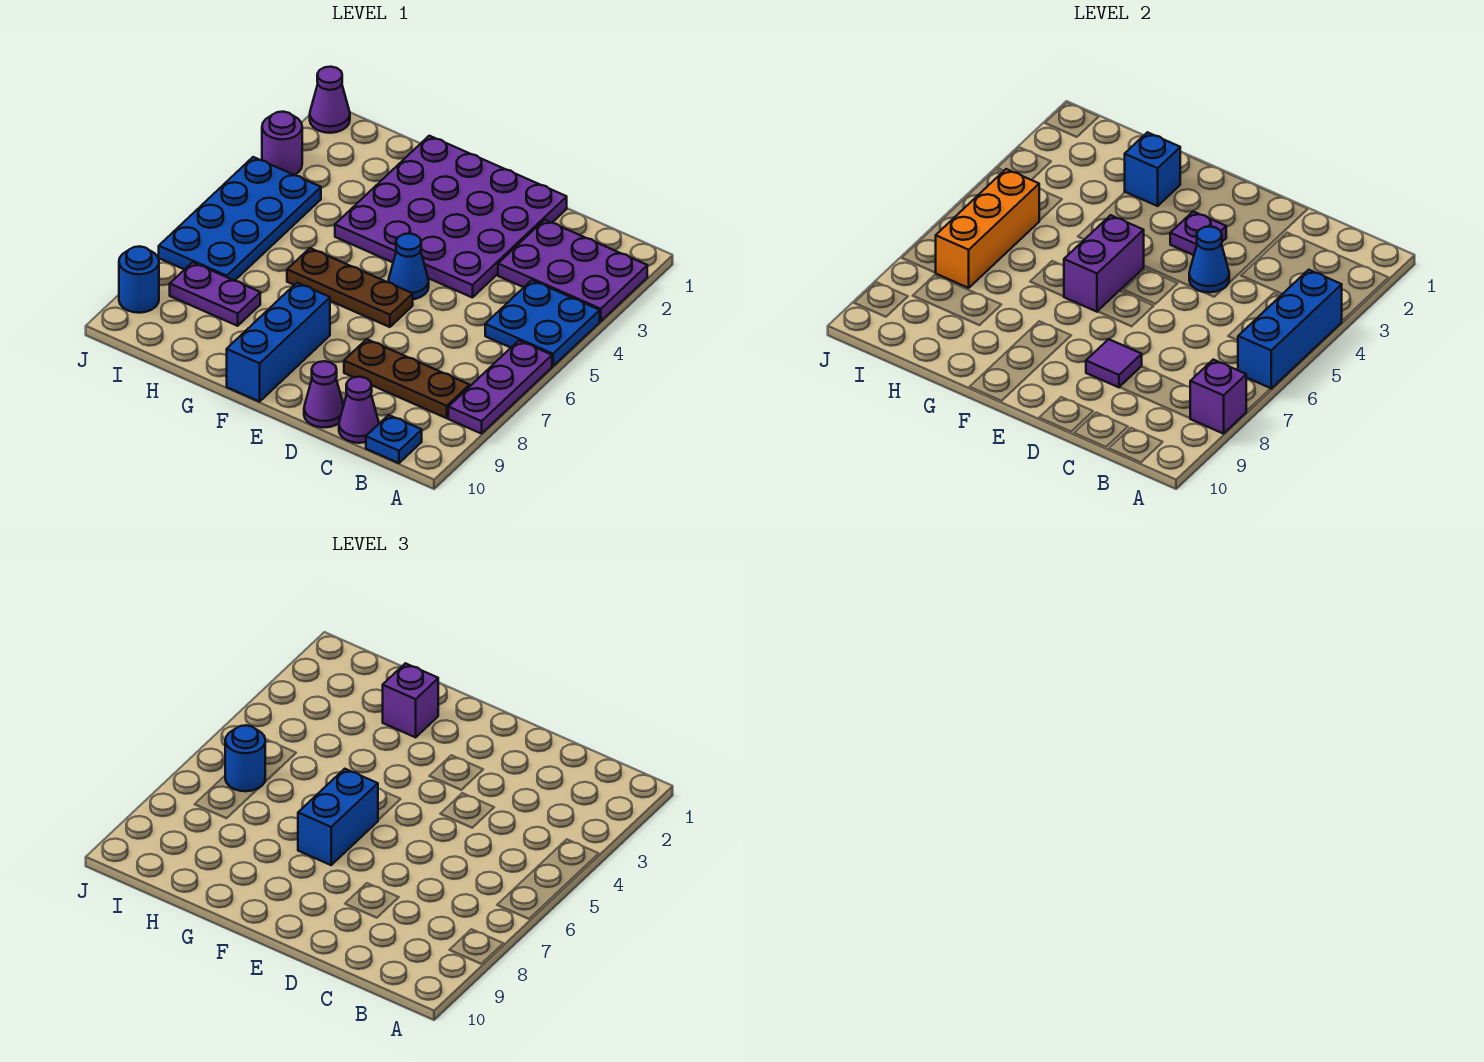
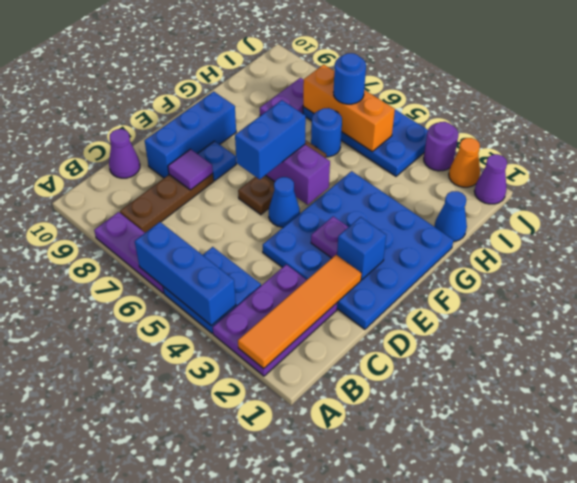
none -> orange 1x4 tile [238,255,361,369]
purple 1x1 brick [1190,360,1246,434] -> none
blue 1x1 plate [366,415,422,463] -> blue 1x1 plate moved to [198,141,236,181]
purple 4x4 plate [335,136,567,298] -> blue 4x4 plate [263,171,454,329]
blue 1x1 cone [1189,226,1229,292] -> blue 1x1 cone moved to [434,191,467,242]
purple 1x1 cone [304,361,344,428] -> none
blue 1x2 brick [298,769,378,865] -> blue 1x2 brick turned to [235,100,306,179]
blue 1x3 brick [227,283,330,402] -> blue 1x3 brick turned to [145,91,236,178]
blue 1x1 brick [1125,132,1180,206] -> blue 1x1 brick moved to [337,217,386,280]
purple 1x1 brick [383,663,438,737] -> none
none -> orange 1x1 cone [449,138,480,187]
blue 1x1 round brick [119,246,159,313] -> blue 1x1 round brick moved to [311,108,342,157]

